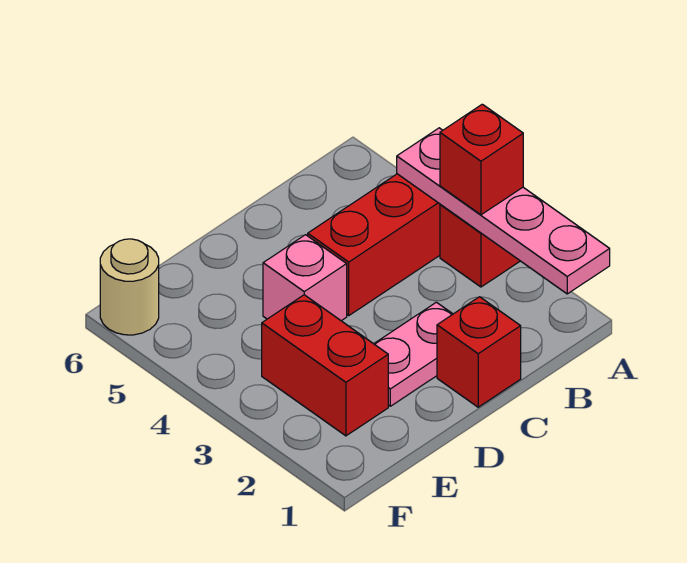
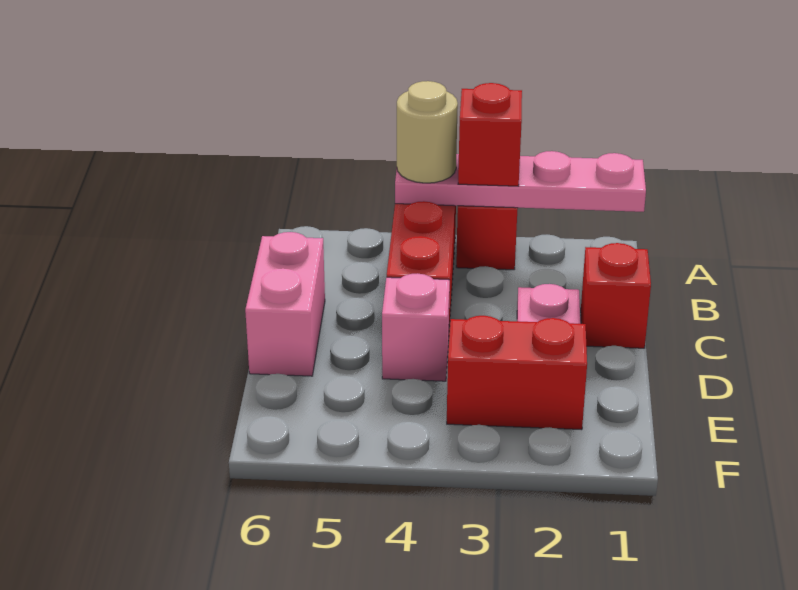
none -> pink 1x2 brick [245,232,325,376]
tan 1x1 round brick [100,239,159,335] -> tan 1x1 round brick moved to [397,81,458,183]

